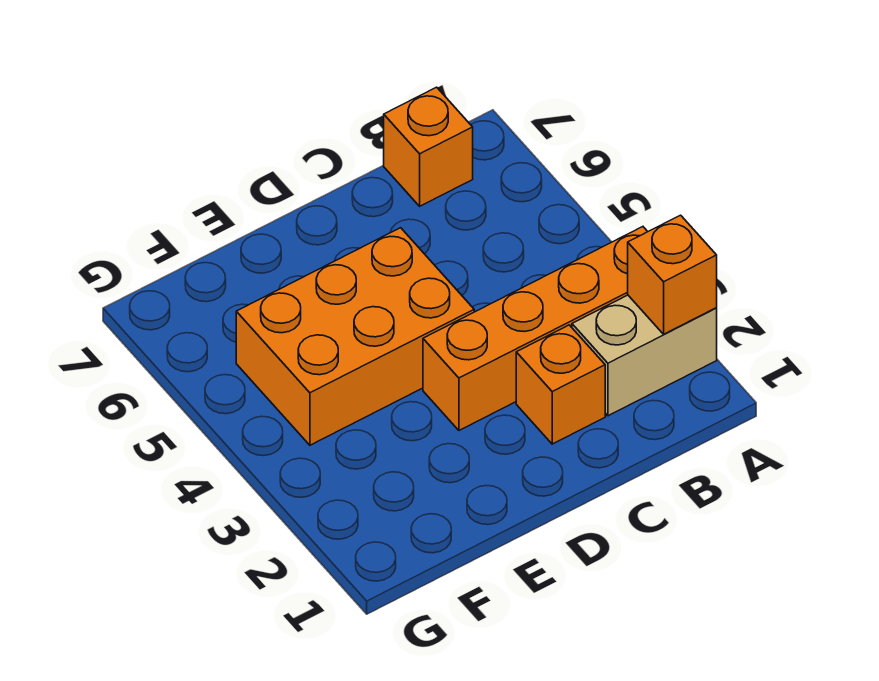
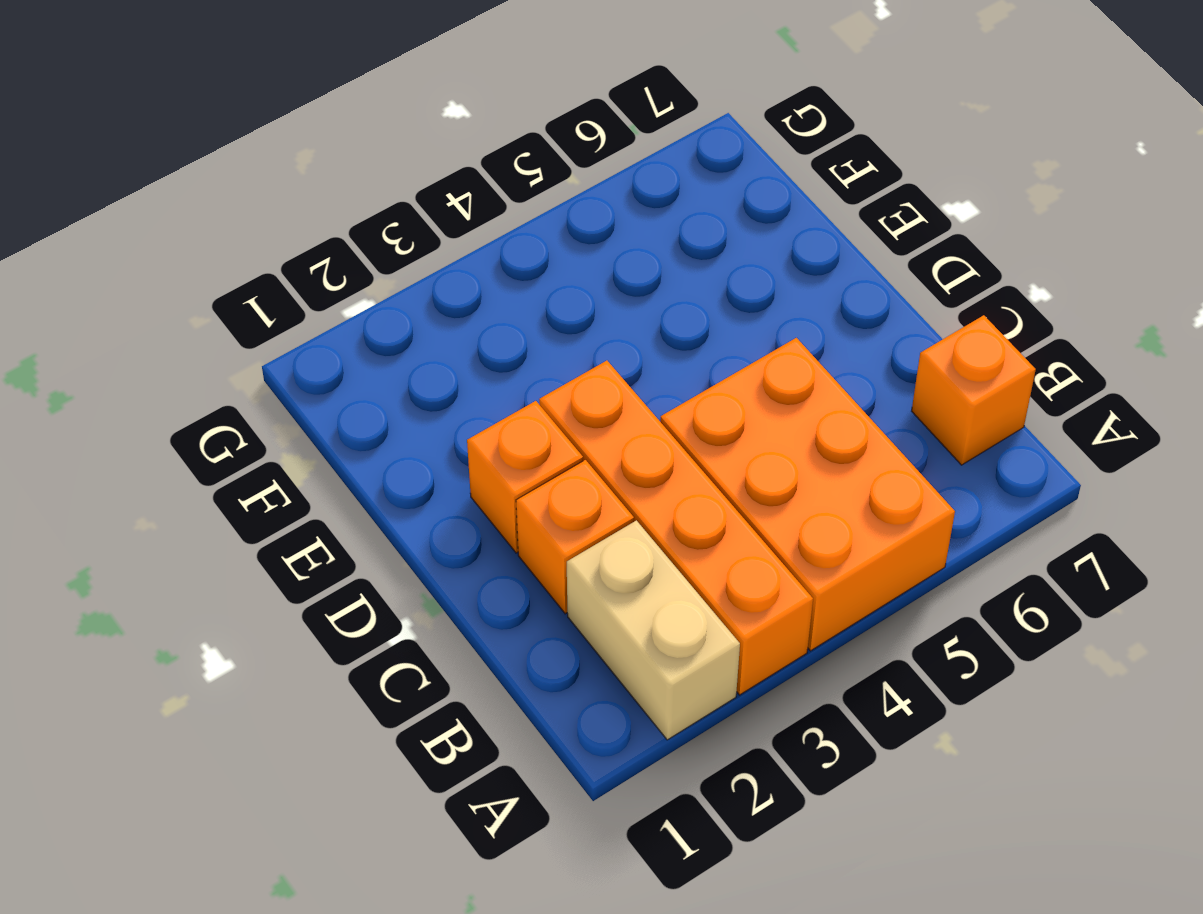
orange 1x1 brick [628,215,717,334] -> orange 1x1 brick moved to [467,401,583,553]
orange 2x3 brick [236,228,474,445] -> orange 2x3 brick moved to [660,338,955,651]

